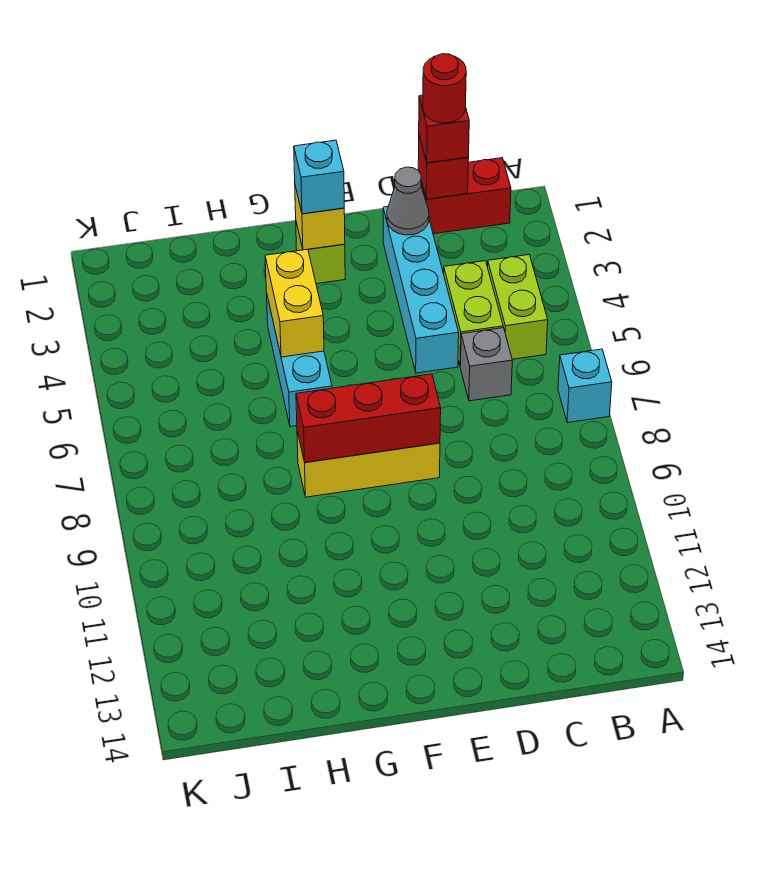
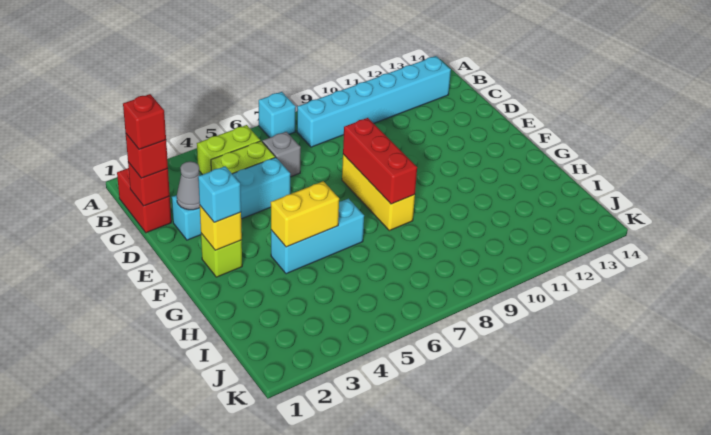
none -> cyan 1x6 brick [297,56,451,147]
red 1x1 round brick [423,54,466,123] -> red 1x1 brick [123,94,166,149]

